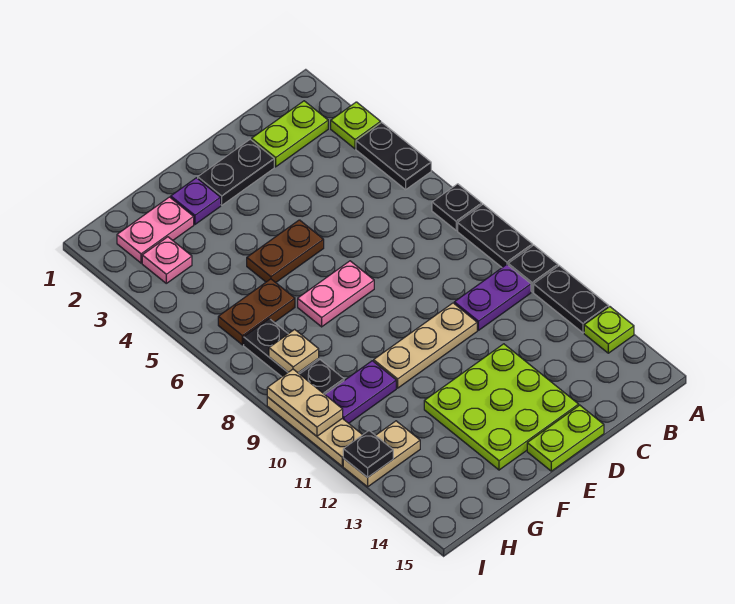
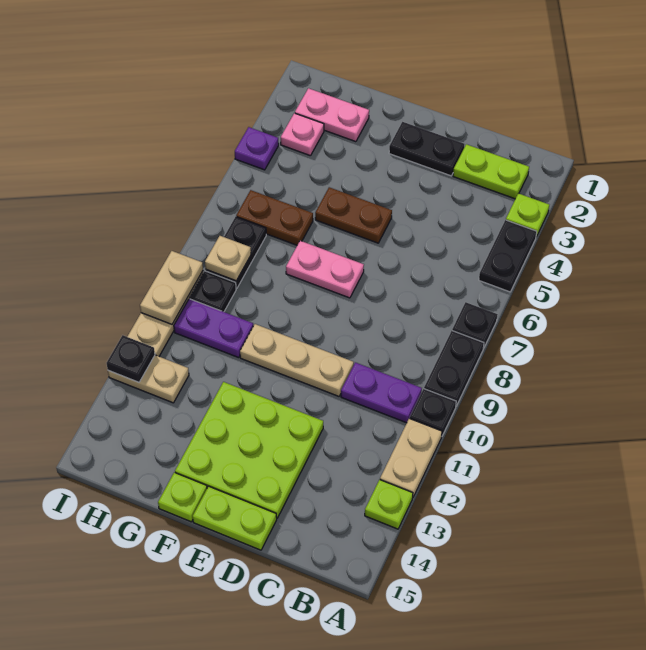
black 1x2 plate [534,266,609,333] -> tan 1x2 plate [380,418,442,497]
purple 1x1 plate [171,178,221,224] -> purple 1x1 plate moved to [235,127,279,170]
none -> lime 1x1 plate [158,472,207,522]

